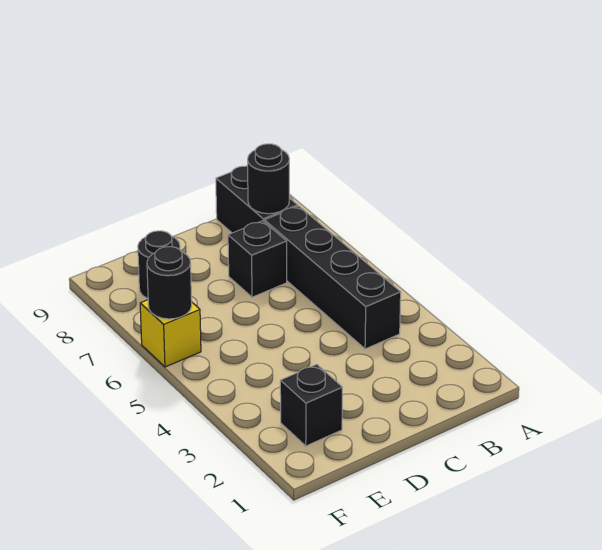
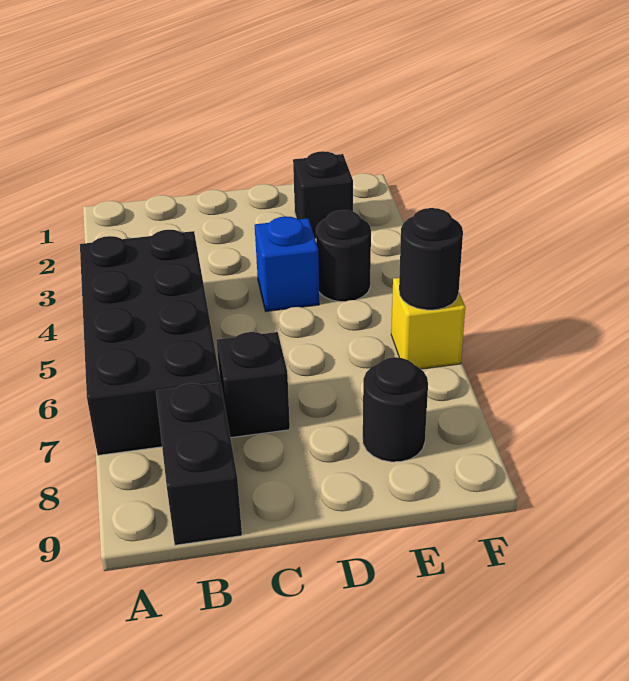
black 1x4 brick [265,206,401,349] -> black 2x4 brick [80,230,220,455]
black 1x1 round brick [248,144,289,214] -> black 1x1 round brick moved to [316,210,371,302]
none -> blue 1x1 brick [255,216,319,311]

